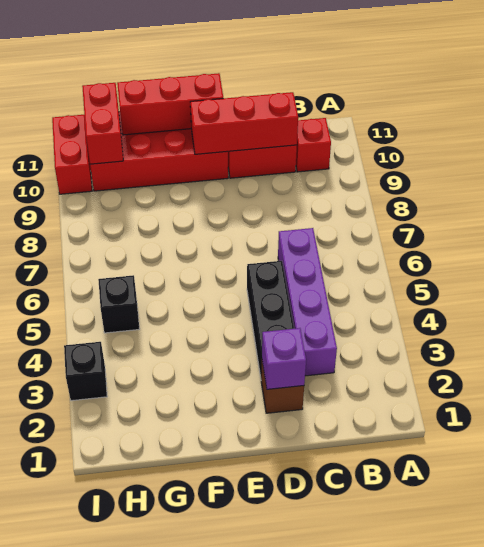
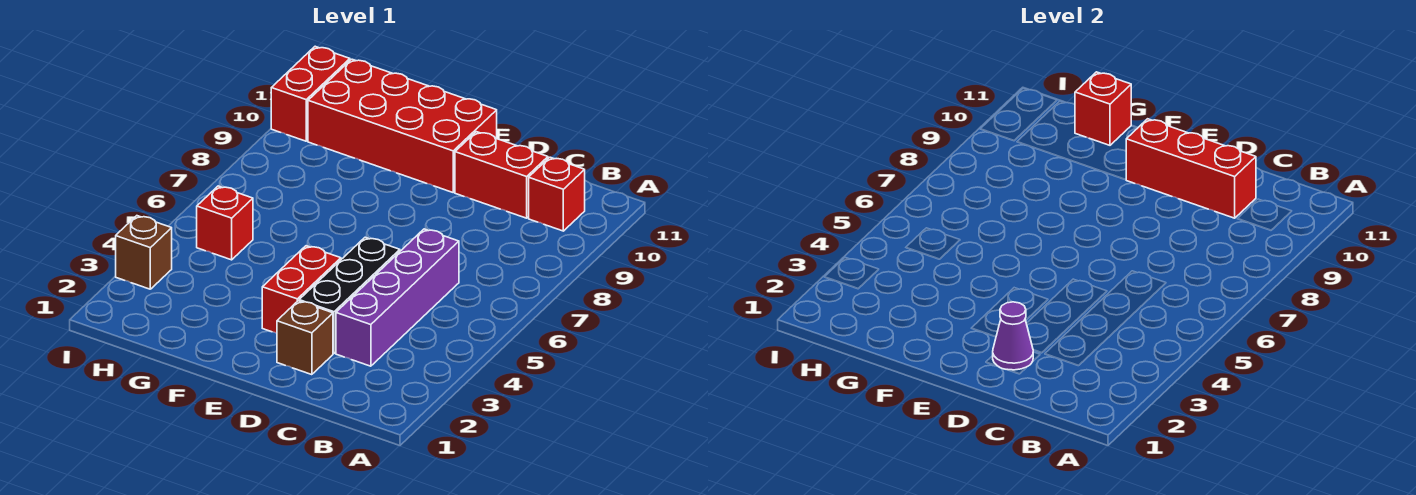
purple 1x1 brick [262,328,306,389] -> purple 1x1 cone [993,302,1033,370]
red 1x3 brick [117,73,223,135] -> red 1x1 brick [1075,72,1131,145]
black 1x1 brick [98,275,139,333] -> red 1x1 brick [197,186,253,260]
red 1x2 brick [82,83,123,164] -> red 1x2 brick moved to [262,246,341,333]
black 1x1 brick [64,342,107,401] -> brown 1x1 brick [116,216,172,289]

